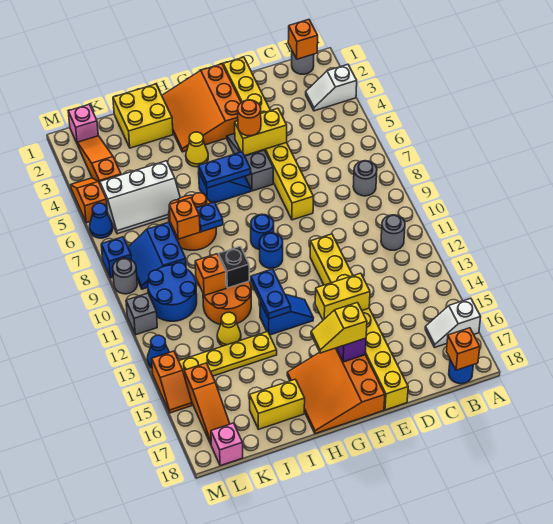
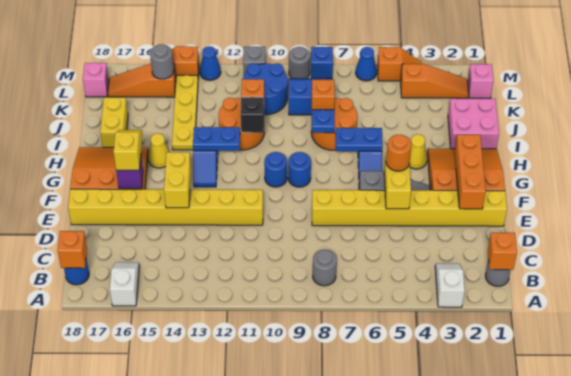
grey 1x1 round brick [381,215,405,250] -> grey 1x1 round brick moved to [150,44,174,79]
none -> orange 1x3 brick [455,135,486,209]
blue 1x2 plate [198,152,251,188] -> blue 1x2 plate turned to [336,128,383,151]
yellow 2x2 brick [113,84,173,148] -> pink 2x2 brick [448,98,499,149]
white 2x3 slope [100,161,180,234] -> none
yellow 1x1 cone [217,312,241,346] -> yellow 1x1 cone moved to [148,133,169,168]

